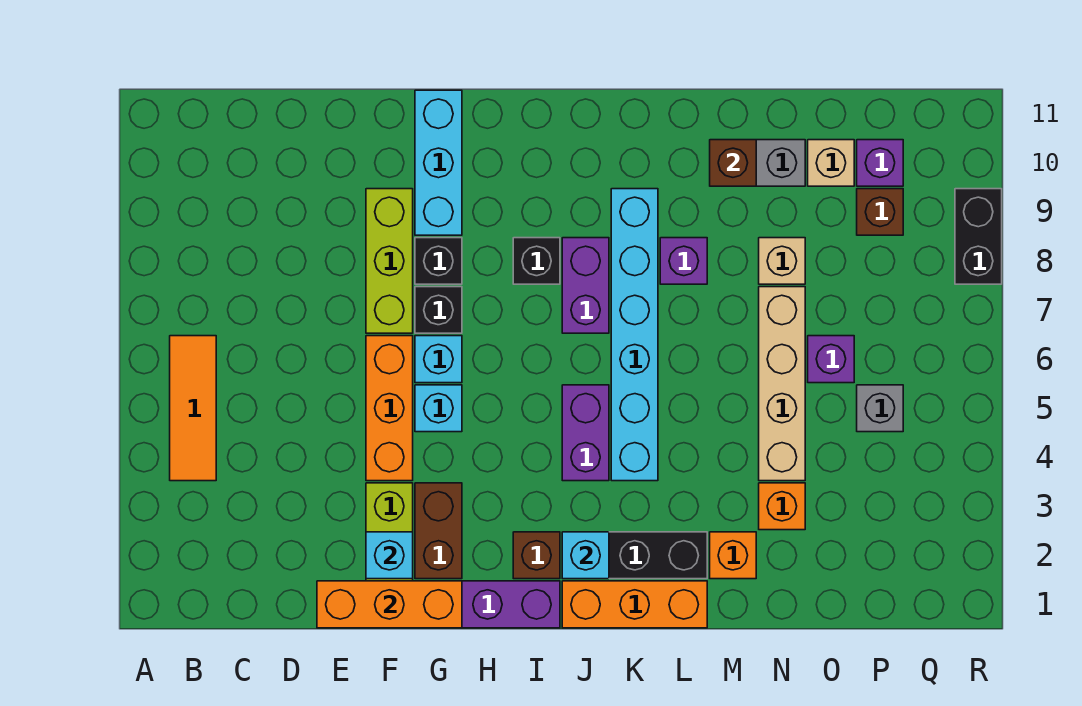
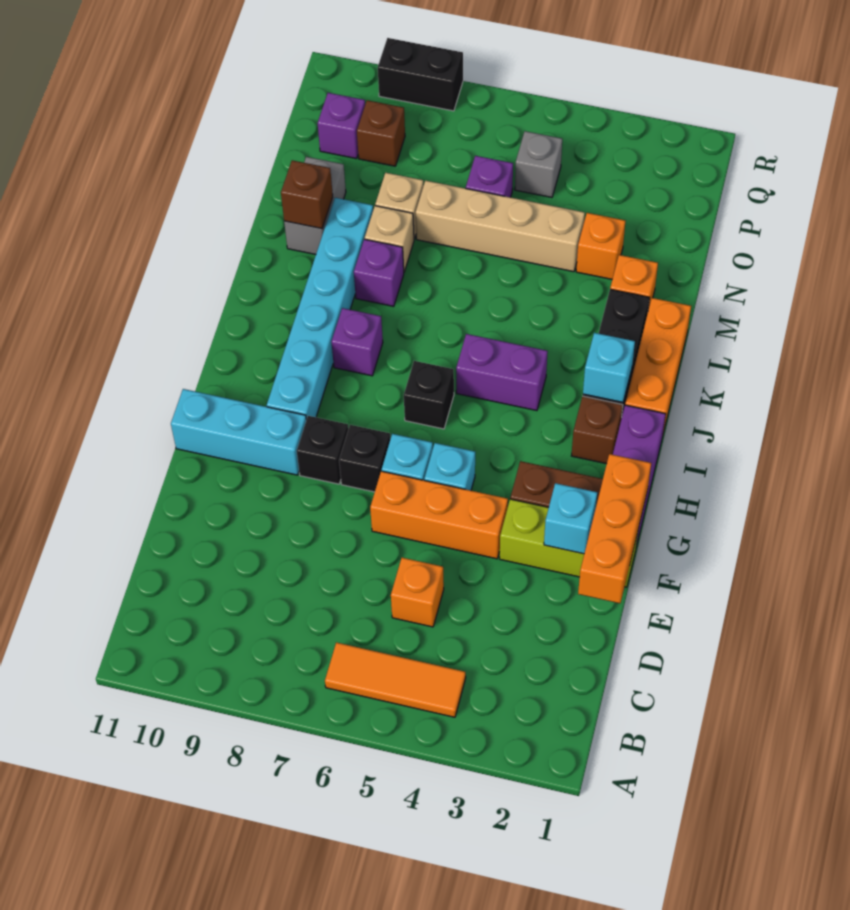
none -> orange 1x1 brick [391,558,444,627]
lime 1x3 brick [366,189,413,333] -> none
black 1x1 brick [513,238,560,284] -> black 1x1 brick moved to [404,361,454,429]
purple 1x2 brick [562,238,609,333] -> purple 1x1 brick [332,308,383,376]
cyan 1x6 brick [611,189,658,481] -> cyan 1x6 brick turned to [267,198,373,419]
tan 1x1 brick [808,140,854,186] -> tan 1x1 brick moved to [365,206,414,272]

